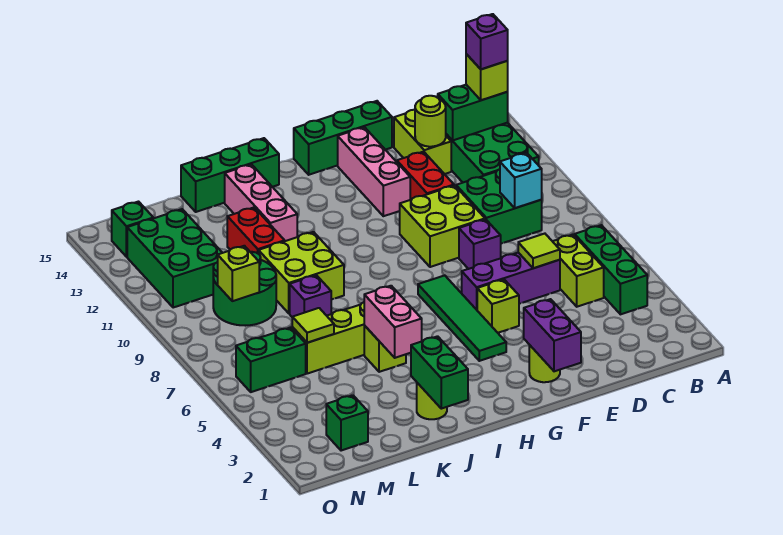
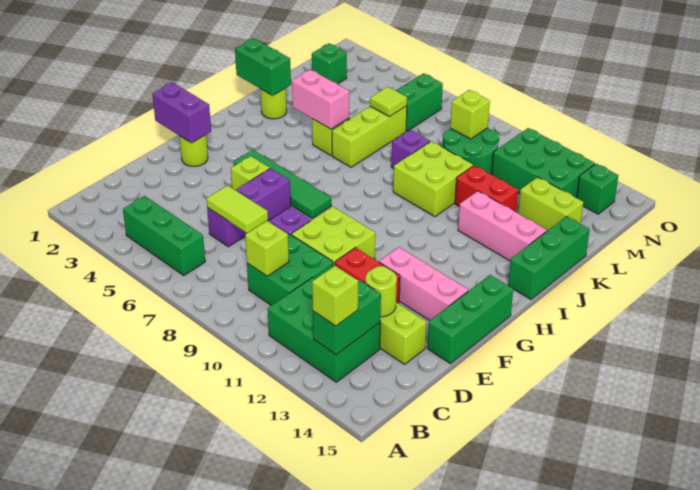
purple 1x1 brick [466,14,508,69] -> none
lime 1x2 brick [553,235,604,307] -> lime 1x2 brick moved to [518,177,583,231]
cyan 1x1 brick [500,153,542,208] -> lime 1x1 brick [245,221,289,276]
lime 1x1 tile [518,234,560,268] -> lime 1x2 tile [207,185,268,233]

